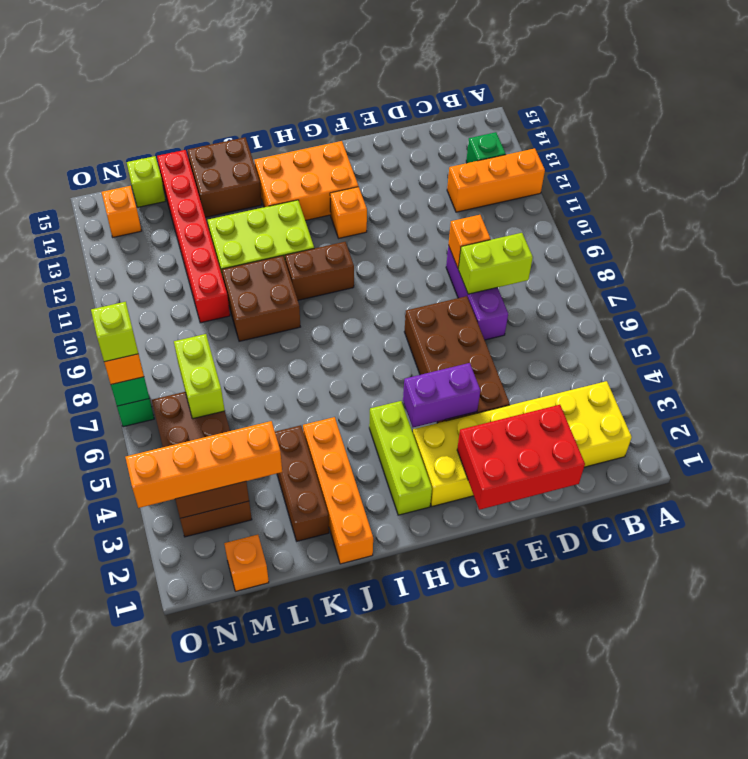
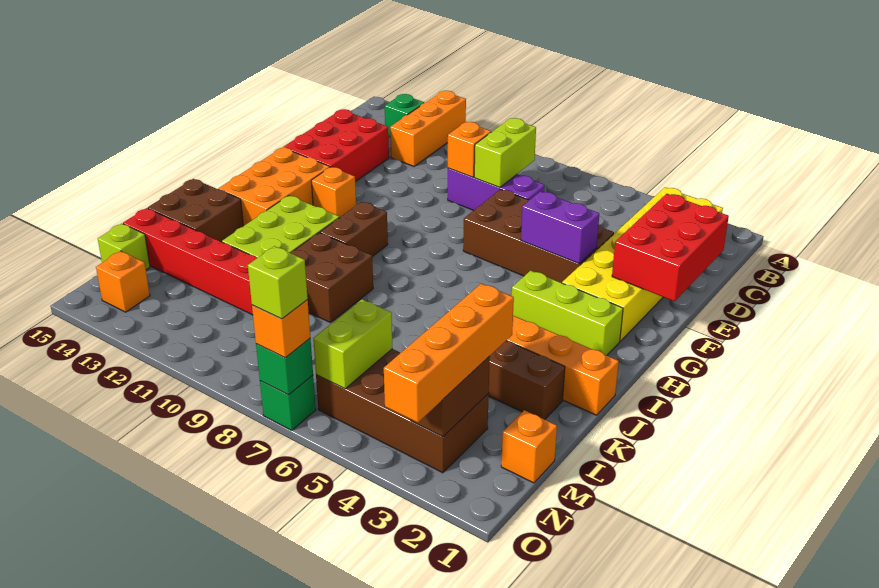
none -> red 2x3 brick [283,109,389,182]
purple 1x2 brick [403,363,480,427] -> purple 1x2 brick turned to [521,191,599,264]
lime 1x2 brick [174,334,225,419] -> lime 1x2 brick turned to [313,299,392,389]

